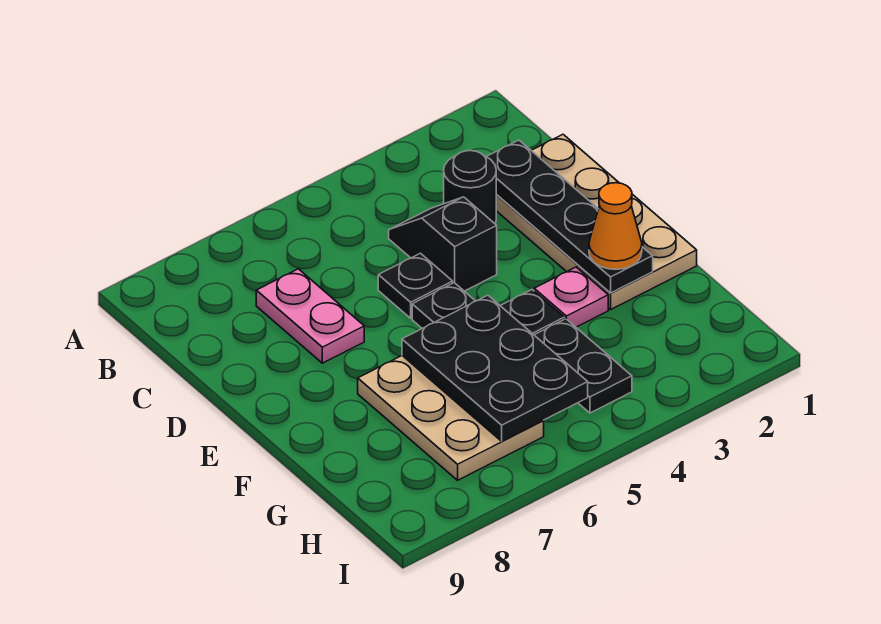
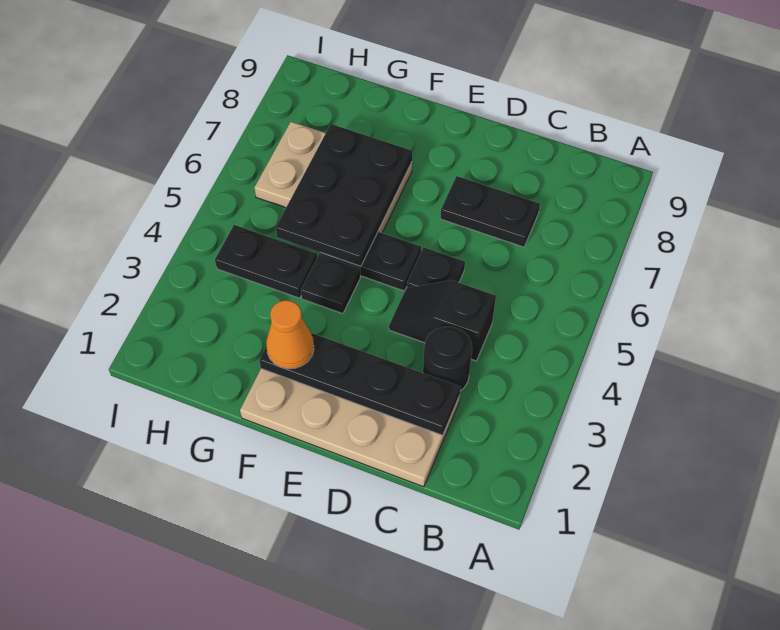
black 1x2 slope [389,197,497,291] -> black 1x2 slope turned to [389,280,496,361]
pink 1x2 plate [256,269,364,363] -> black 1x2 plate [440,176,540,247]
pink 1x1 plate [534,267,608,327] -> none
black 2x3 plate [402,295,588,441] -> black 2x3 plate turned to [276,124,412,266]

